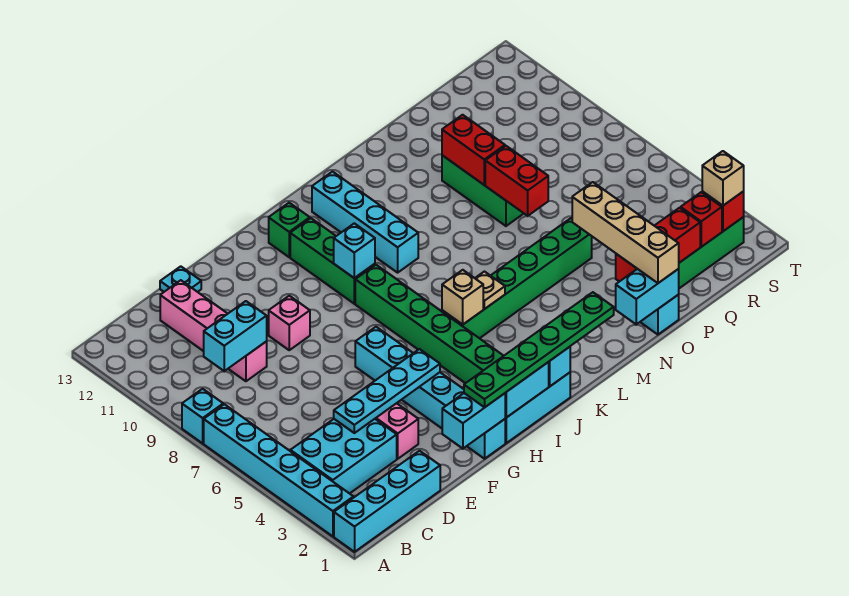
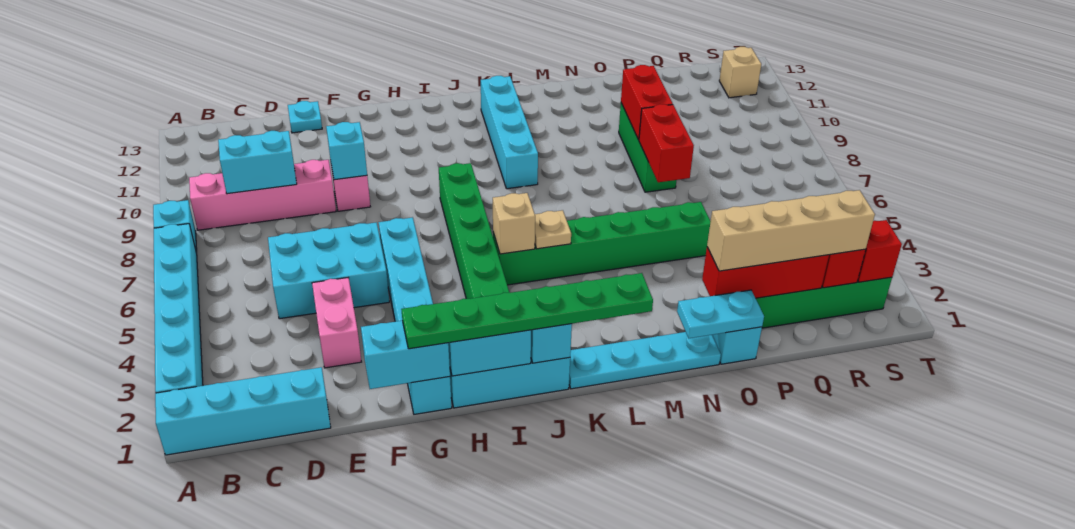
cyan 2x3 brick [290,419,397,494] -> cyan 2x3 brick moved to [268,222,389,319]
cyan 1x4 plate [334,349,440,433] -> cyan 1x4 plate moved to [569,332,721,389]
pink 1x4 brick [160,280,267,381] -> pink 1x4 brick turned to [189,160,336,230]
green 1x3 brick [290,218,375,304] -> none
cyan 1x1 brick [334,223,375,278] -> cyan 1x1 brick moved to [326,122,367,180]
green 1x1 brick [269,203,310,257] -> none
cyan 1x2 brick [616,269,679,324] -> cyan 1x2 plate [677,290,764,338]
tan 1x4 brick [572,182,679,283] -> tan 1x4 brick turned to [707,190,875,271]
tan 1x1 brick [702,151,744,206] -> tan 1x1 brick moved to [719,47,761,98]

